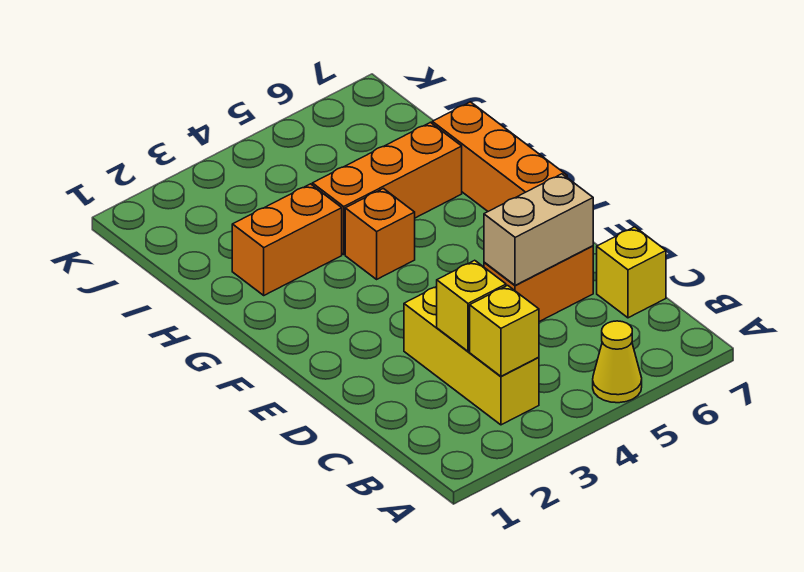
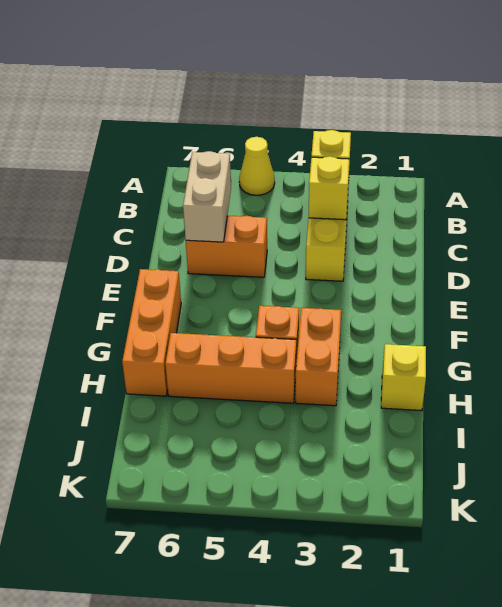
yellow 1x1 brick [597,227,666,318] -> yellow 1x1 brick moved to [381,344,426,411]
tan 1x2 brick [484,174,593,285] -> tan 1x2 brick turned to [183,151,231,242]
orange 1x2 brick [232,184,342,295] -> orange 1x2 brick turned to [296,308,341,406]

